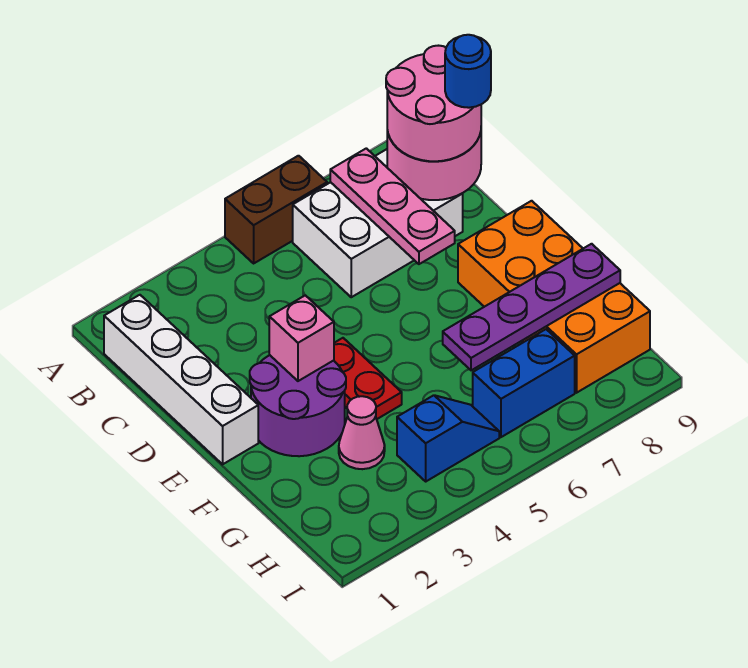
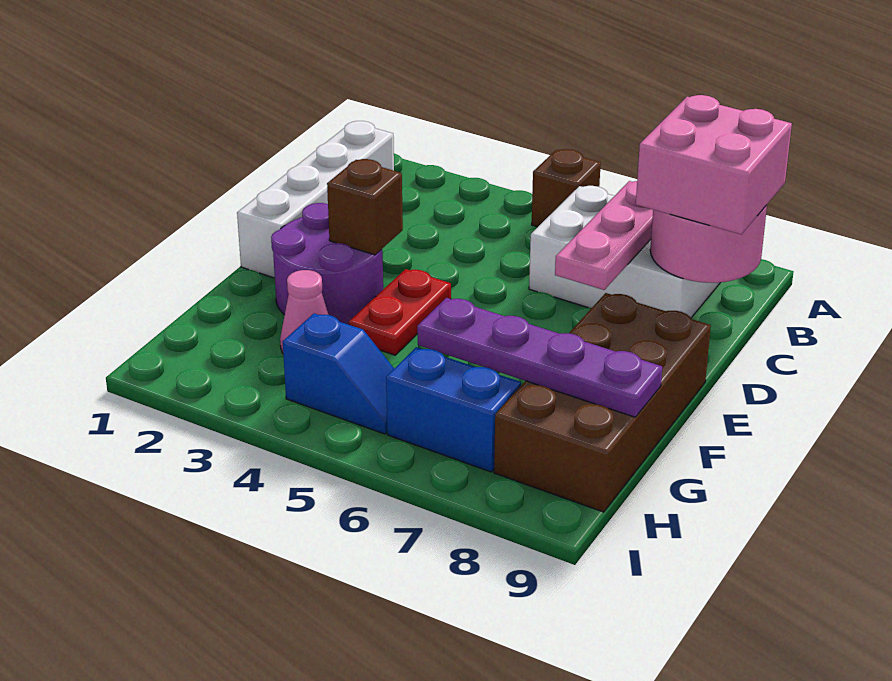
brown 1x2 brick [225,156,327,263] -> brown 1x1 brick [532,149,601,227]
pink 2x2 round brick [386,46,481,161] -> pink 2x2 brick [636,95,792,234]
blue 1x1 round brick [445,35,491,108] -> none
pink 1x1 brick [269,295,334,381] -> brown 1x1 brick [327,159,403,255]
orange 2x4 brick [458,201,650,393] -> brown 2x4 brick [494,293,711,512]

